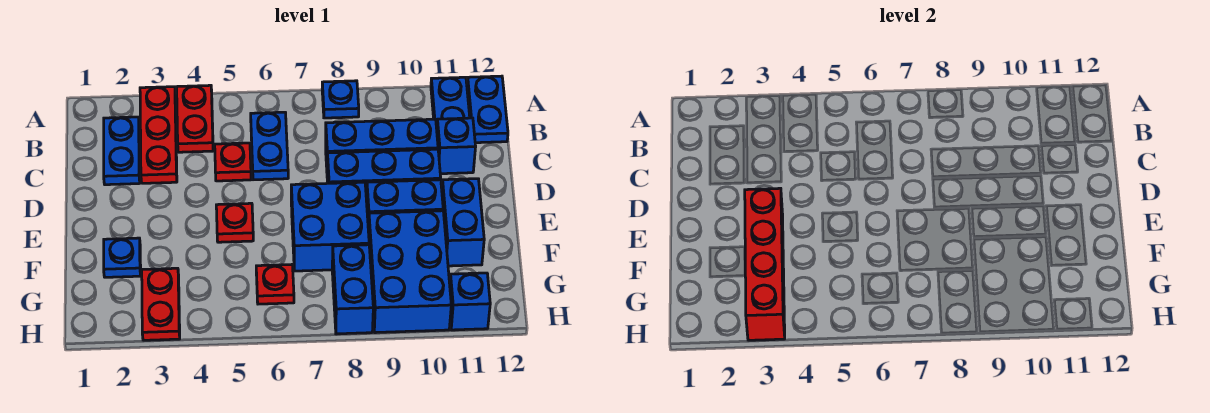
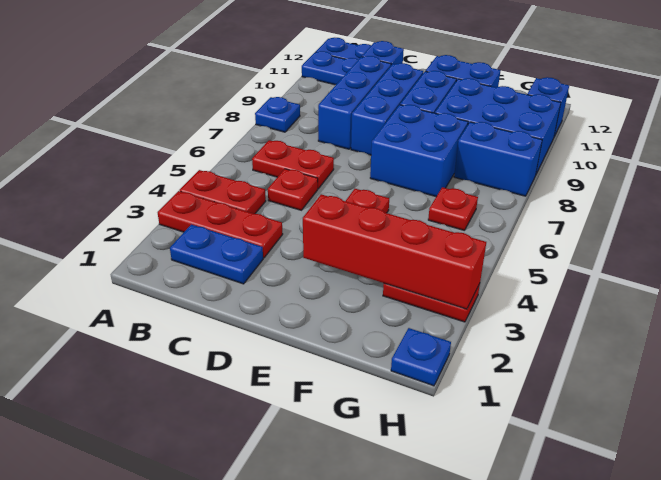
blue 1x2 plate [251,112,288,180] -> red 1x2 plate [252,140,334,189]
blue 1x1 plate [104,238,141,277] -> blue 1x1 plate moved to [391,328,451,386]

